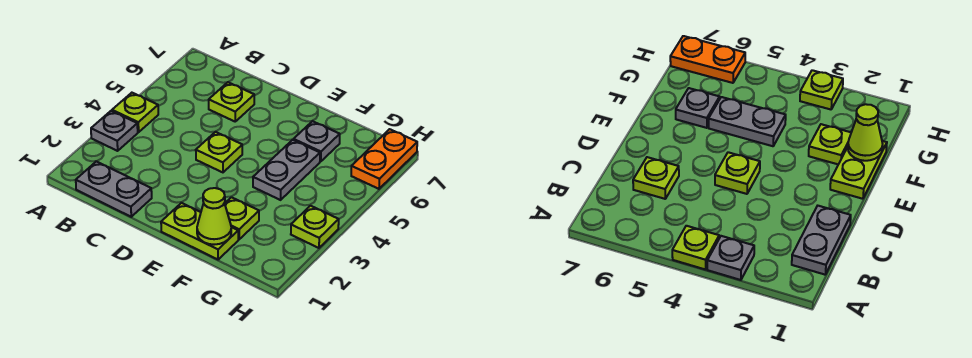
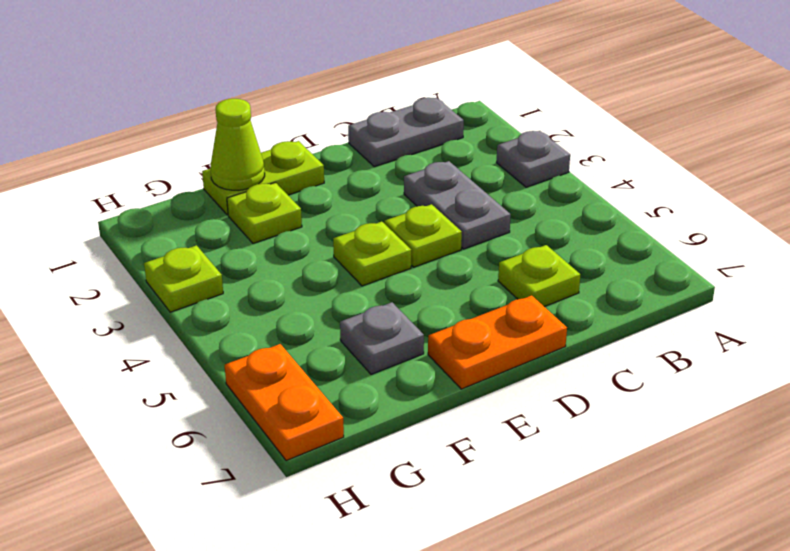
lime 1x1 plate [112,93,158,132] -> lime 1x1 plate moved to [333,222,411,286]
none -> orange 1x2 plate [428,295,567,389]
grey 1x2 plate [253,140,320,200] -> grey 1x2 plate moved to [404,161,511,249]

